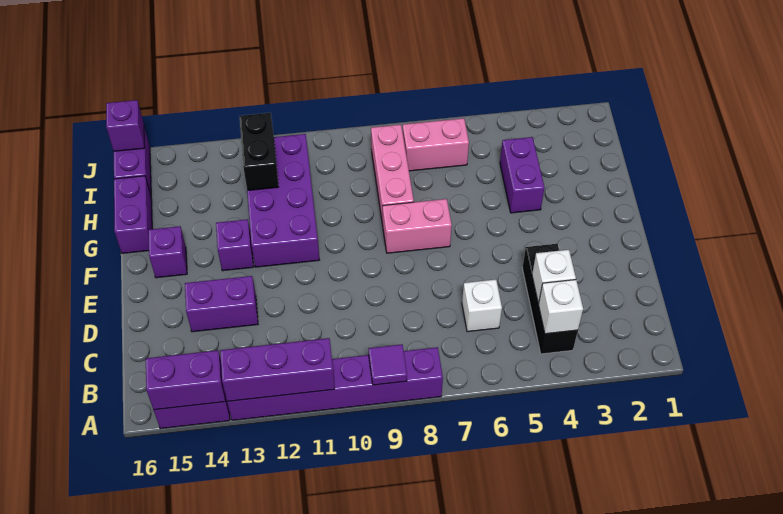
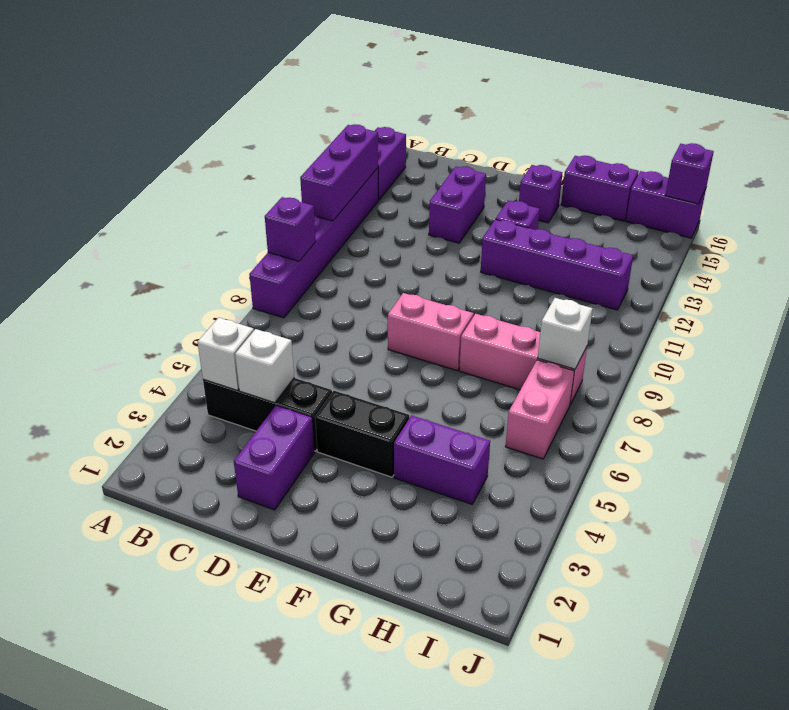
purple 1x1 tile [368,344,407,385] -> purple 1x1 brick [265,197,316,261]
purple 1x2 brick [146,350,225,410] -> purple 1x2 brick moved to [234,405,315,510]
white 1x1 brick [462,280,502,332] -> white 1x1 brick moved to [538,298,593,369]
pink 1x2 brick [383,199,452,253] -> pink 1x2 brick turned to [388,293,474,371]
purple 2x4 brick [247,134,319,267] -> purple 1x4 brick [481,219,633,310]
black 1x2 brick [239,113,278,191] -> black 1x2 brick moved to [315,391,409,477]

